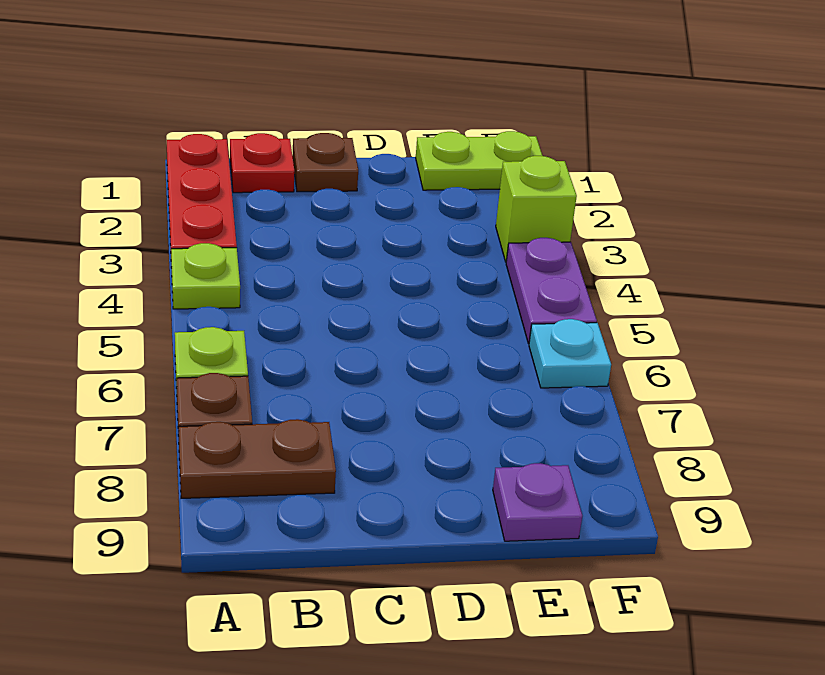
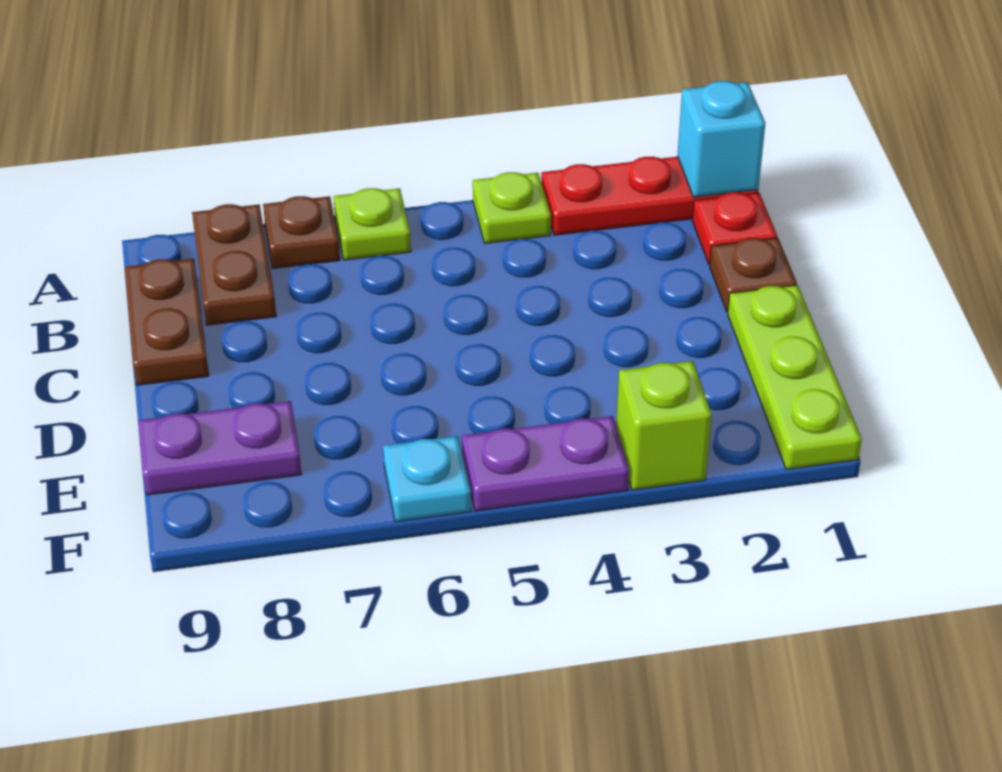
none -> cyan 1x1 brick [677,81,765,197]
none -> brown 1x2 plate [125,259,209,385]
lime 1x2 plate [416,131,542,190] -> lime 1x3 plate [728,285,862,469]
purple 1x1 plate [493,463,582,541] -> purple 1x2 plate [138,401,302,495]

